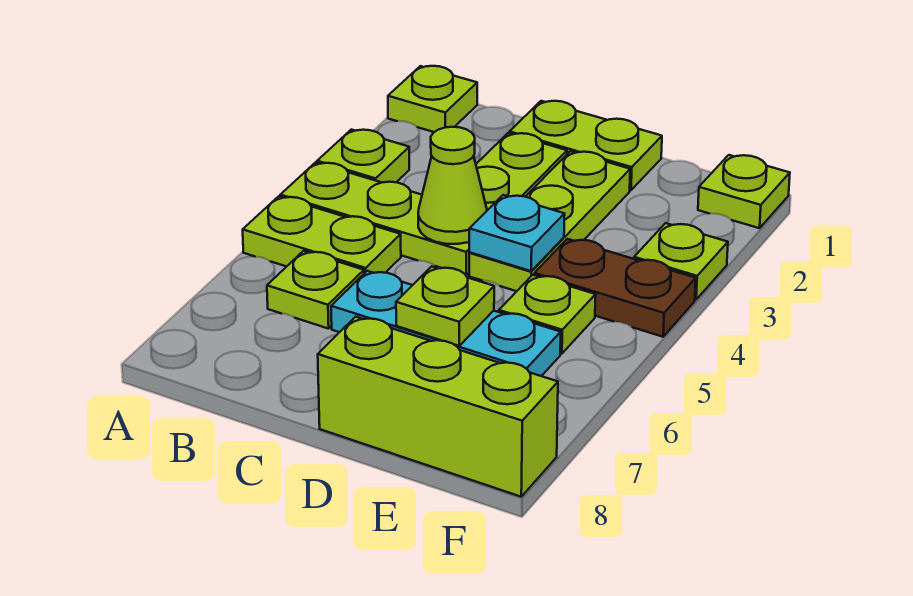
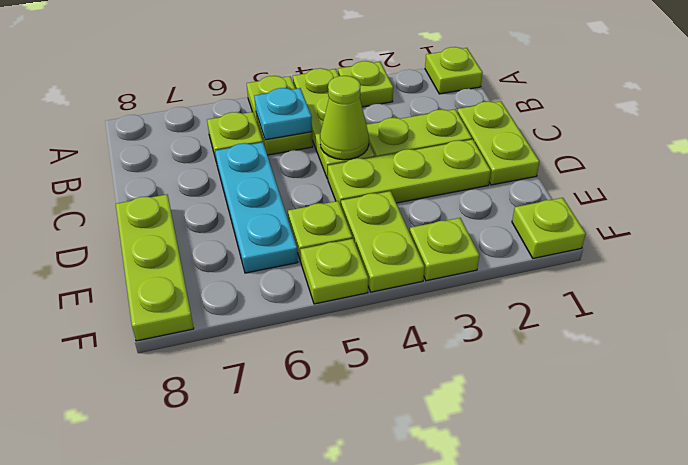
cyan 1x1 plate [469,195,565,271] -> cyan 1x1 plate moved to [254,88,312,140]
lime 1x1 plate [396,266,494,346] -> lime 1x1 plate moved to [300,239,368,304]
lime 1x3 brick [318,317,558,497] -> lime 1x3 plate [116,194,194,341]
brown 1x2 plate [534,239,696,337] -> lime 1x2 plate [341,191,425,292]

